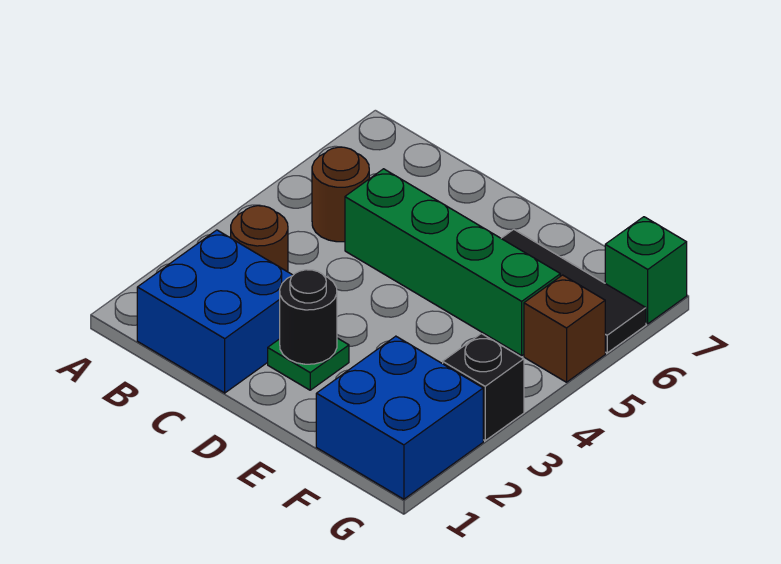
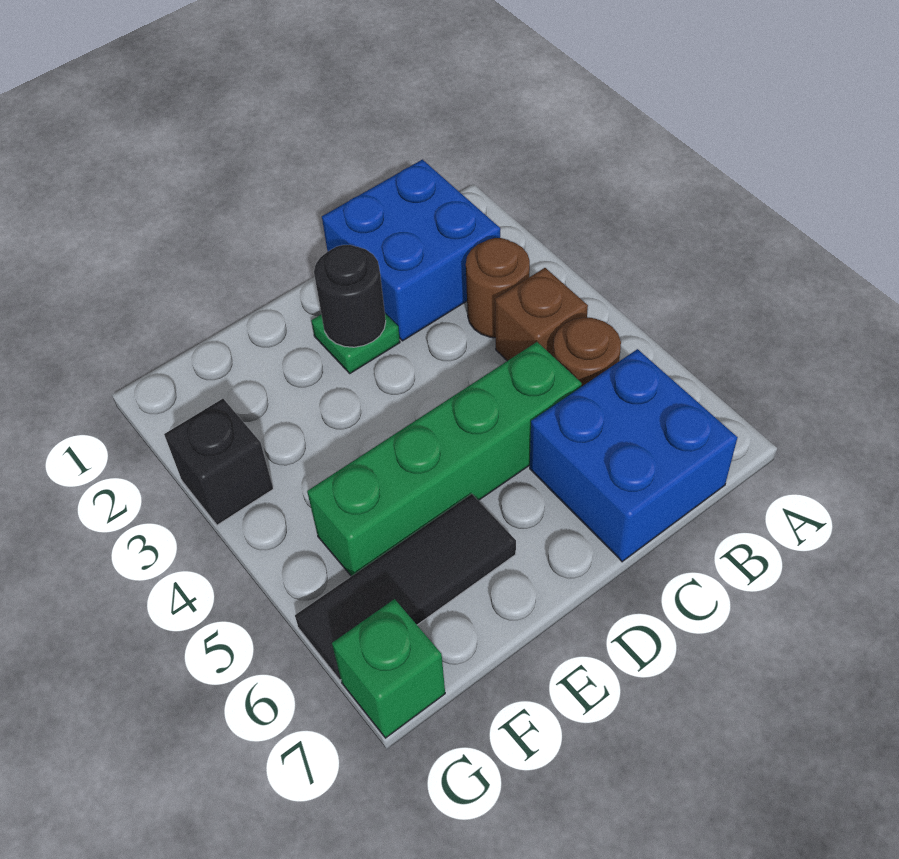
blue 2x2 brick [316,336,483,499] -> blue 2x2 brick moved to [530,349,738,562]
brown 1x1 brick [524,275,605,382] -> brown 1x1 brick moved to [495,268,588,361]

